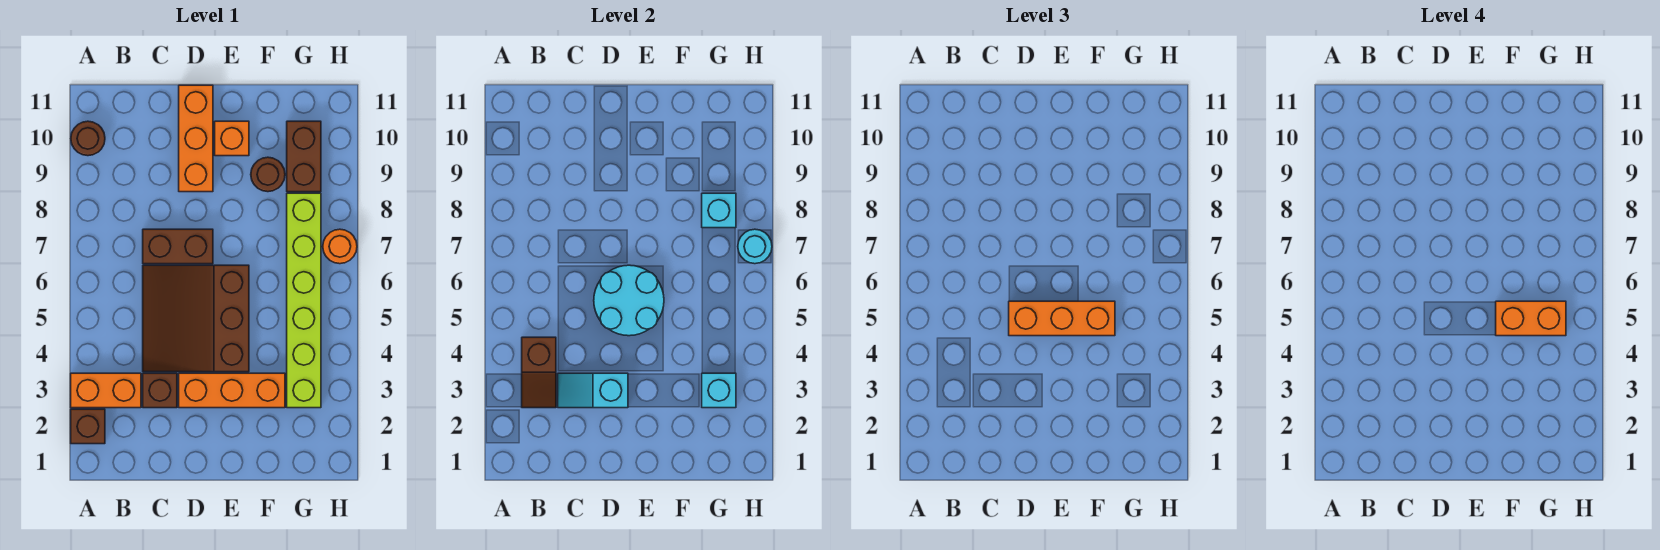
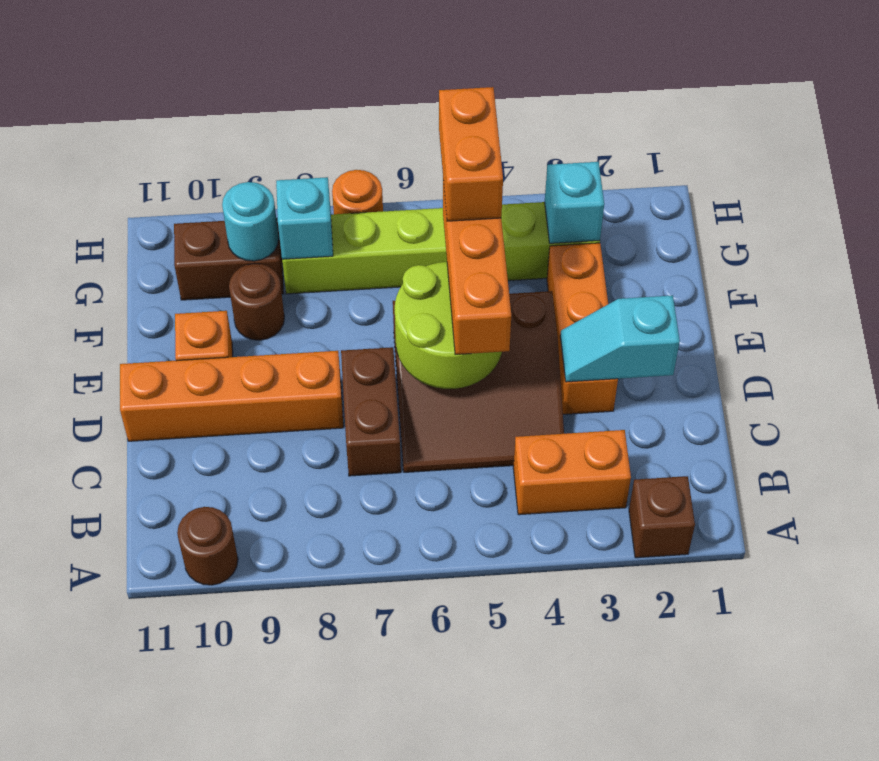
orange 1x2 brick [71,373,141,408] -> orange 1x2 brick turned to [513,430,631,515]
brown 1x2 slope [522,337,556,408] -> none
brown 1x1 brick [143,373,177,408] -> none
cyan 1x2 slope [558,373,628,408] -> cyan 1x2 slope turned to [560,295,680,382]
cyan 2x2 round brick [594,265,664,336] -> lime 2x2 round brick [395,262,502,389]
orange 1x3 brick [179,85,213,192] -> orange 1x4 brick [120,351,343,441]
cyan 1x1 round brick [738,229,772,264] -> cyan 1x1 round brick moved to [222,182,279,261]

